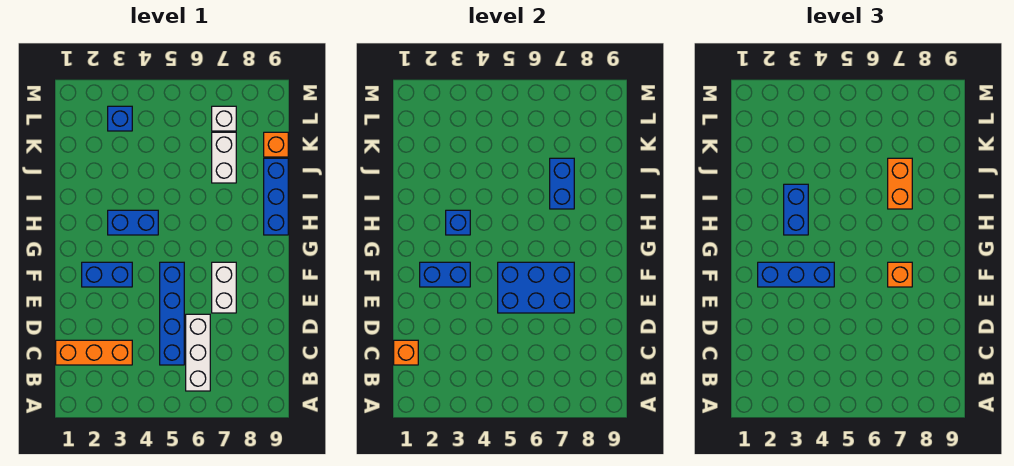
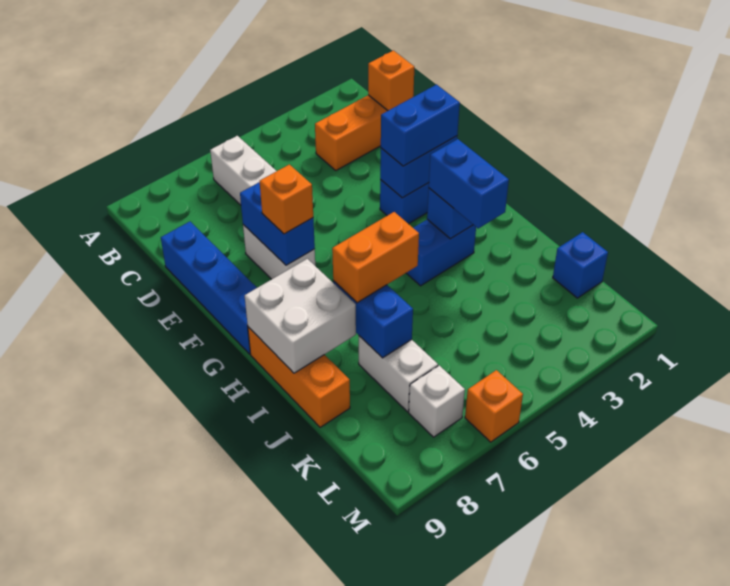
blue 1x4 brick [160,262,184,365] -> blue 1x4 brick moved to [161,222,257,354]
blue 2x3 brick [498,262,574,313] -> blue 1x2 brick [240,182,315,265]
blue 1x3 brick [758,262,834,287] -> blue 1x2 brick [381,85,460,166]
none -> white 2x2 brick [245,259,356,373]
blue 1x3 brick [264,158,288,235] -> orange 1x3 brick [248,327,350,427]
orange 1x2 brick [888,158,912,209] -> orange 1x2 brick turned to [332,212,419,303]
orange 1x1 brick [264,132,288,157] -> orange 1x1 brick moved to [465,370,523,442]
blue 1x1 brick [108,106,132,131] -> blue 1x1 brick moved to [553,232,608,298]

